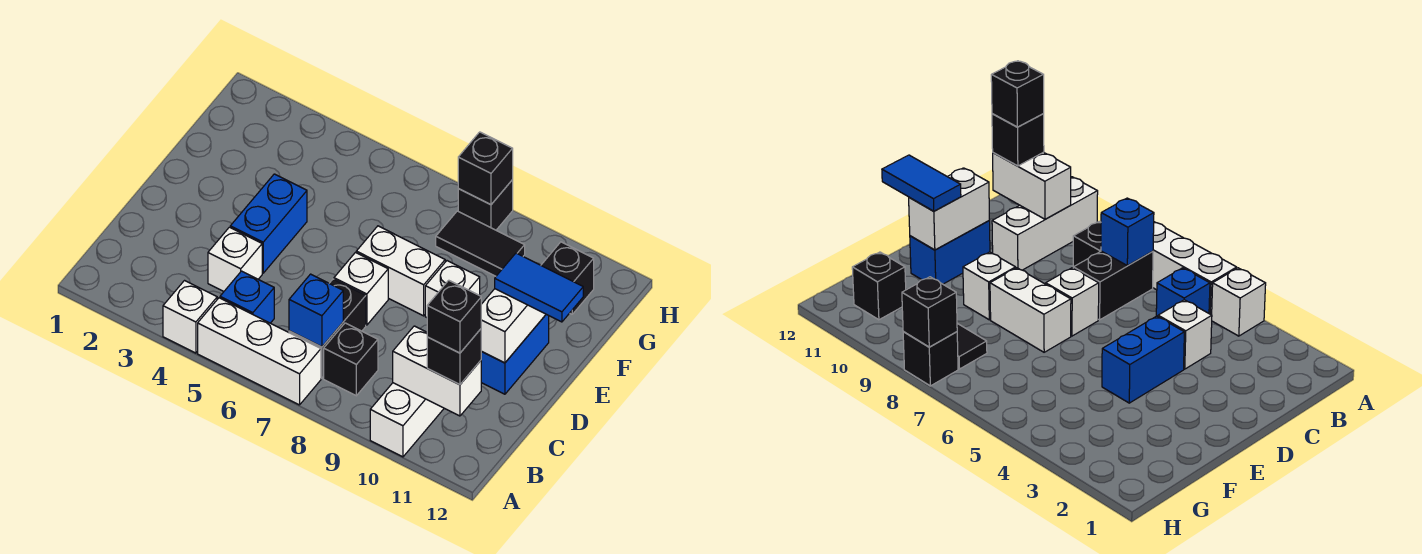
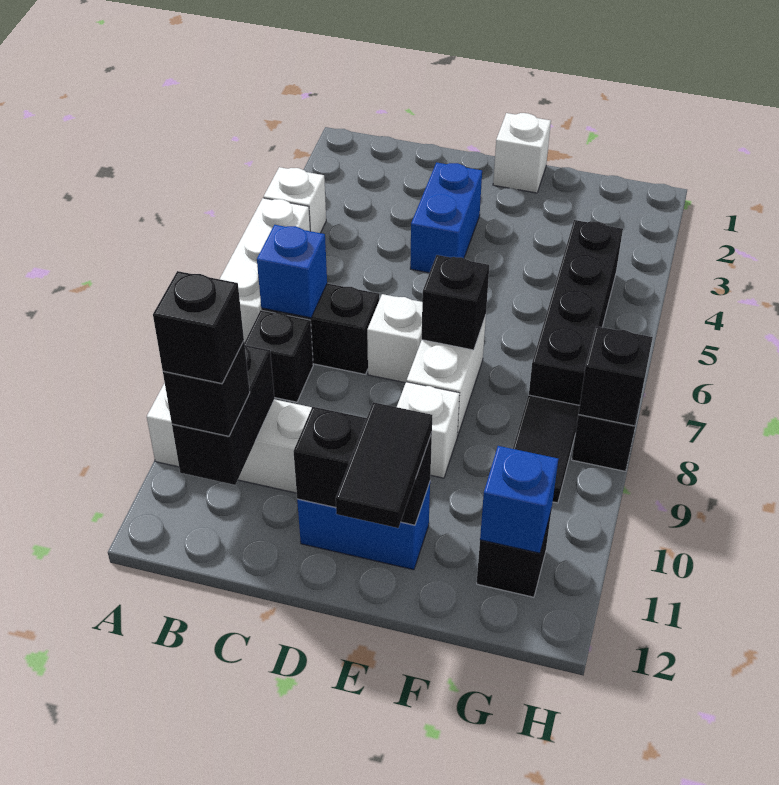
blue 1x1 brick [220,271,274,323] -> blue 1x1 brick moved to [480,446,558,553]
white 1x2 brick [393,326,481,416] -> black 1x2 brick [172,345,275,485]
white 1x1 brick [208,227,262,291] -> white 1x1 brick moved to [493,113,551,193]
blue 1x2 brick [230,174,307,273] -> blue 1x2 brick turned to [410,162,482,273]
white 1x2 brick [481,289,546,363] -> black 1x2 brick [293,407,432,525]
none -> black 1x1 brick [422,255,489,350]
blue 1x2 tile [495,253,583,322] -> black 1x2 tile [336,402,432,528]
none -> black 1x4 brick [529,220,623,405]

